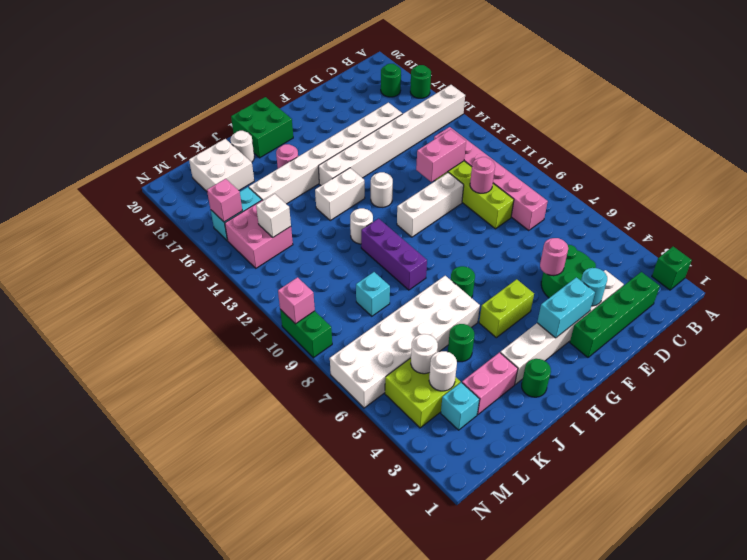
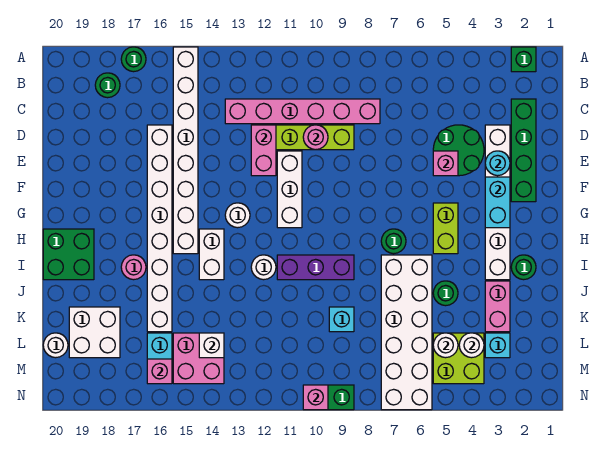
pink 1x1 round brick [540,238,568,276] -> pink 1x1 brick [433,151,458,176]
white 1x1 round brick [230,131,254,162] -> white 1x1 round brick moved to [43,333,68,358]

